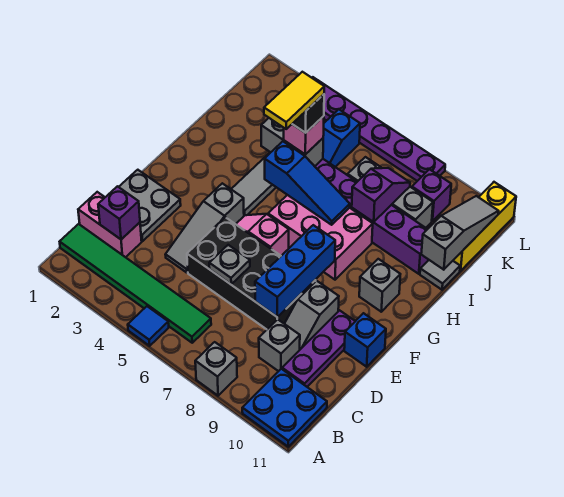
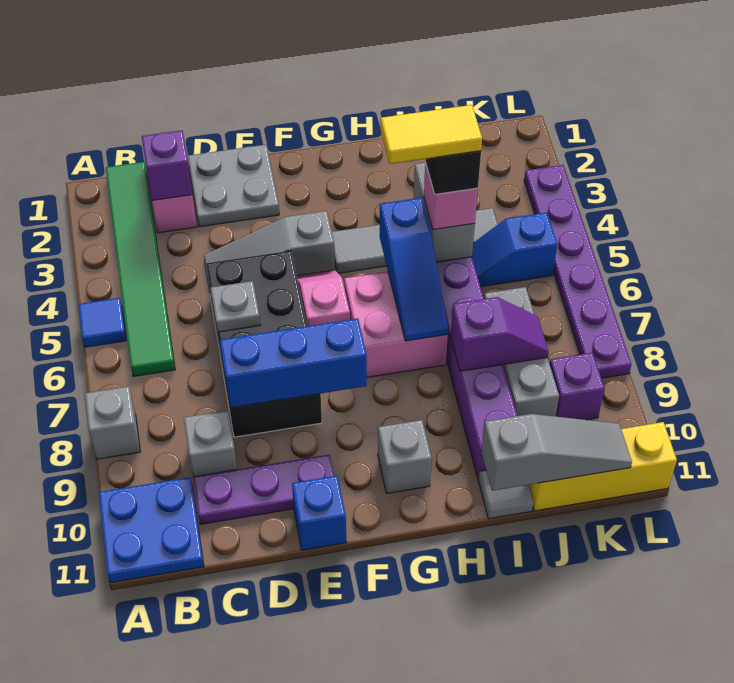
grey 1x2 slope [285,281,339,349] -> none
pink 2x3 brick [268,195,373,280] -> pink 2x2 brick [344,272,448,377]

